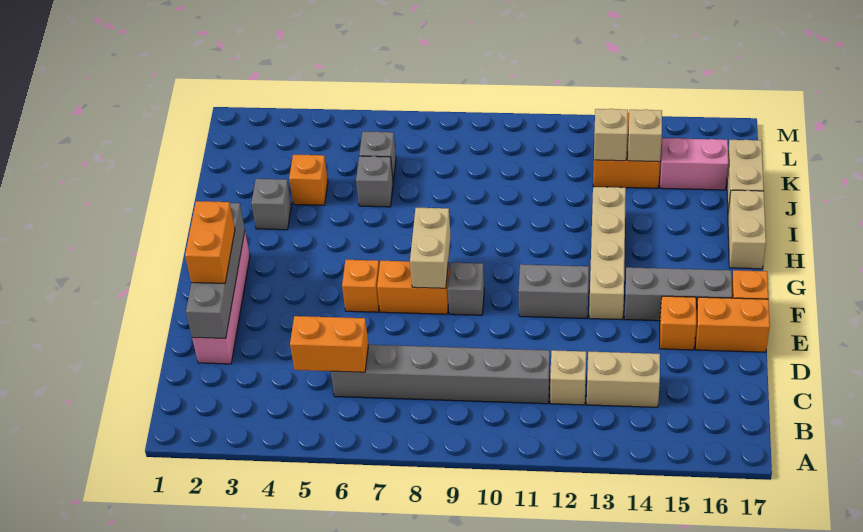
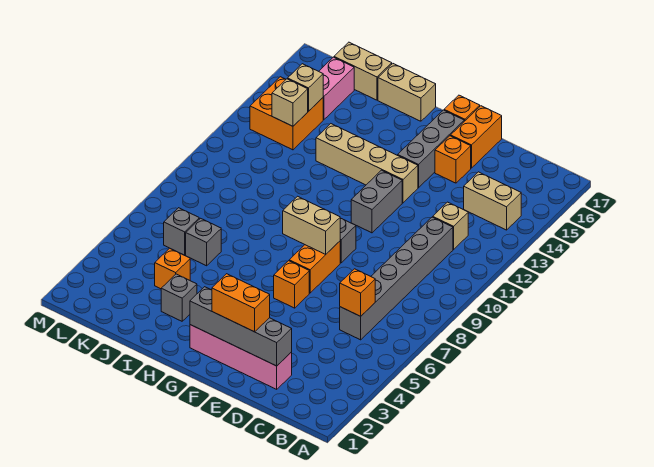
orange 1x2 brick [290,316,368,372] -> orange 1x1 brick [340,269,375,316]
tan 1x2 brick [587,352,660,407] -> tan 1x2 brick turned to [464,172,521,230]

